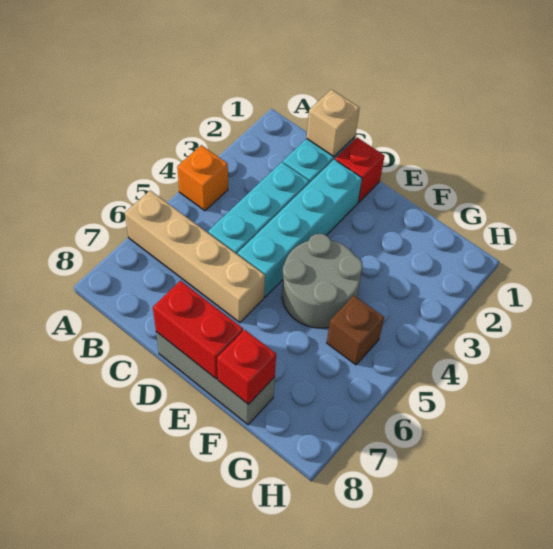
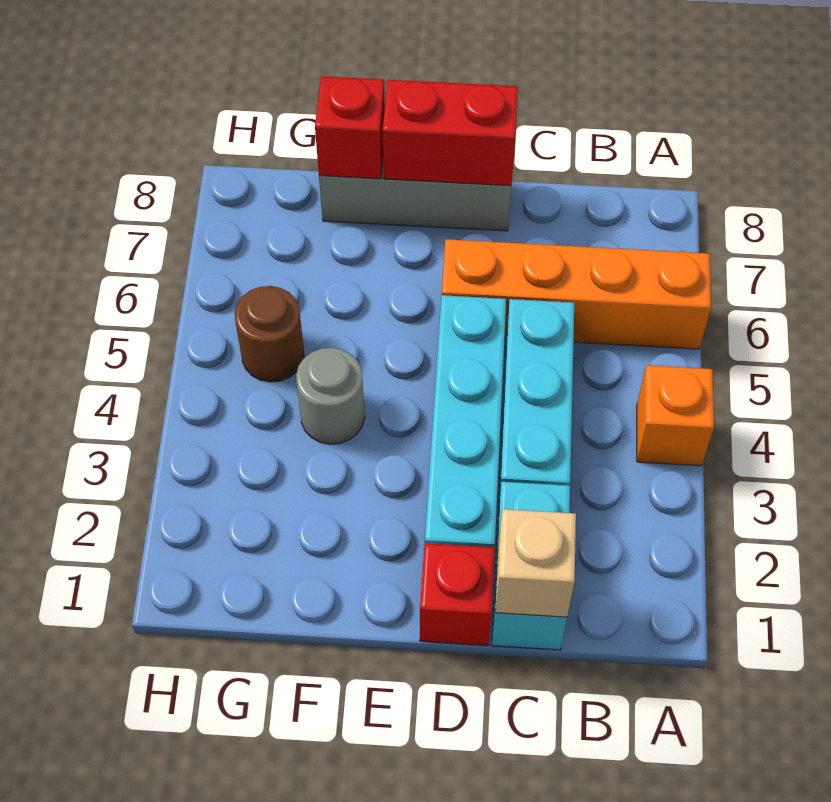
tan 1x4 brick [125,191,265,323] -> orange 1x4 brick [442,239,711,349]
grey 2x2 round brick [282,234,363,328] -> grey 1x1 round brick [296,348,365,444]
brown 1x1 brick [327,296,384,365] -> brown 1x1 round brick [235,286,304,382]

